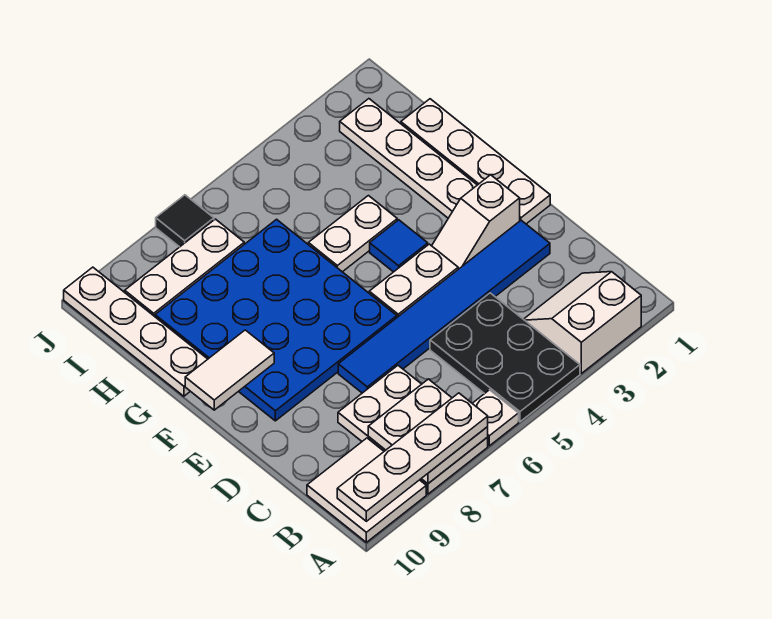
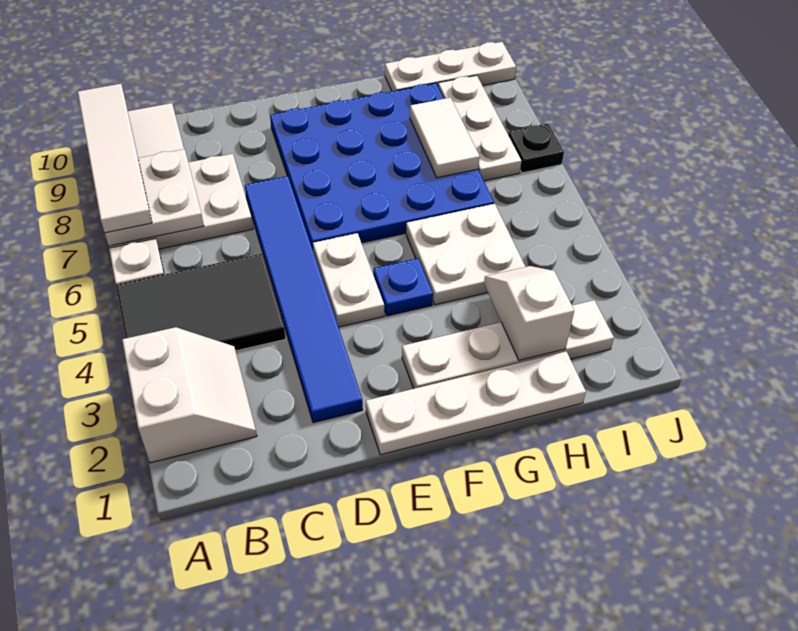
black 2x3 plate [430,293,580,422] -> black 2x3 tile [116,254,286,351]
white 1x4 plate [337,393,488,521] -> white 1x4 tile [78,84,152,233]
white 1x2 slope [432,175,520,269] -> white 1x2 slope moved to [484,266,574,360]
blue 1x1 tile [370,220,428,272] -> blue 1x1 plate [373,258,433,316]
white 1x2 tile [185,330,274,410] -> white 1x2 tile moved to [410,98,480,178]
white 1x2 plate [308,196,397,272] -> white 2x2 plate [406,204,525,305]
white 1x4 plate [64,267,208,396] -> white 1x3 plate [385,42,516,91]
black 1x1 tile [156,195,214,247] -> black 1x1 plate [508,124,564,173]

